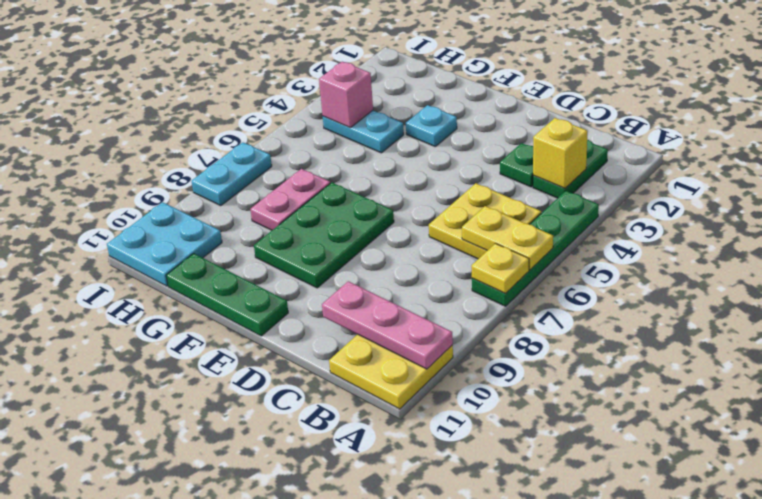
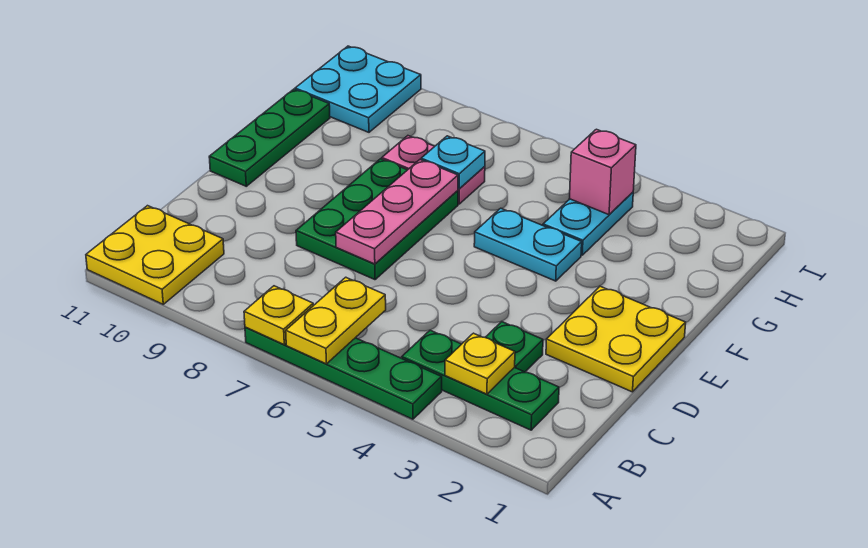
pink 1x3 plate [322,281,453,369] -> pink 1x3 plate moved to [336,160,458,264]
green 1x2 plate [533,140,608,198] -> green 1x3 plate [402,330,559,430]
yellow 1x1 brick [533,118,588,188] -> yellow 1x1 plate [445,333,515,394]
yellow 2x2 plate [429,183,541,259] -> yellow 2x2 plate moved to [546,286,686,392]
green 2x3 plate [254,183,394,288] -> green 2x3 plate turned to [296,159,458,280]
cyan 1x1 plate [406,105,457,146] -> cyan 1x1 plate moved to [421,136,485,189]
cyan 1x2 plate [192,142,272,206] -> cyan 1x2 plate moved to [474,208,582,281]

